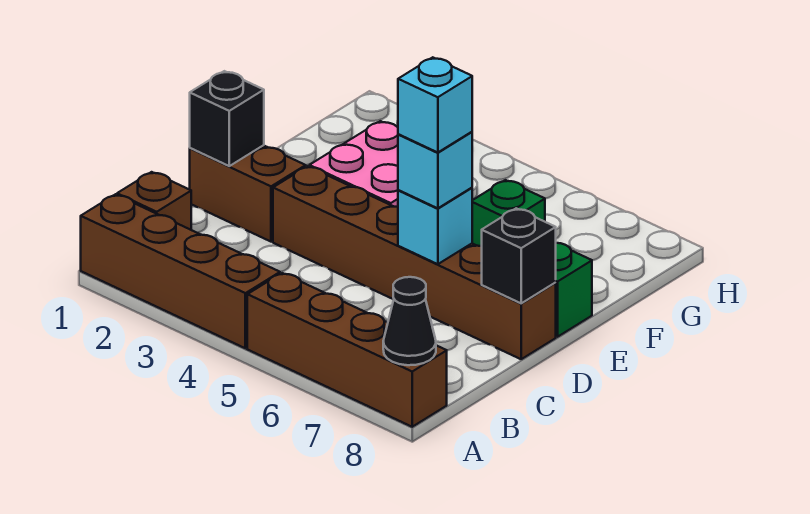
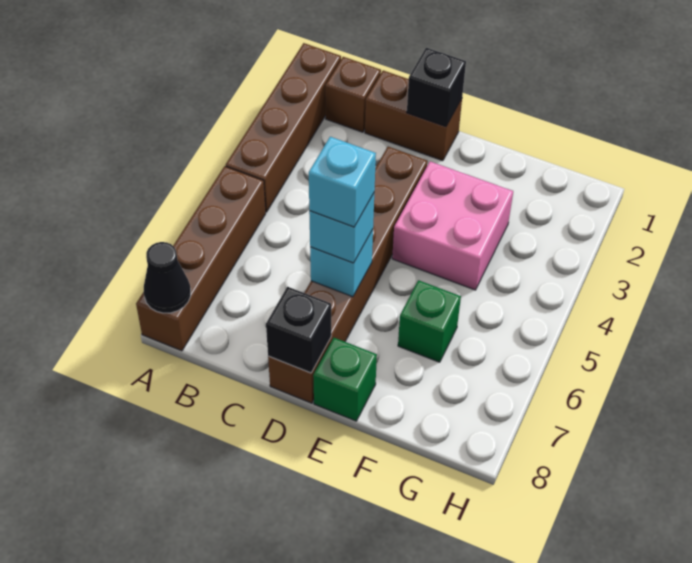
brown 1x2 brick [190,145,306,242] -> brown 1x2 brick turned to [365,70,462,161]

